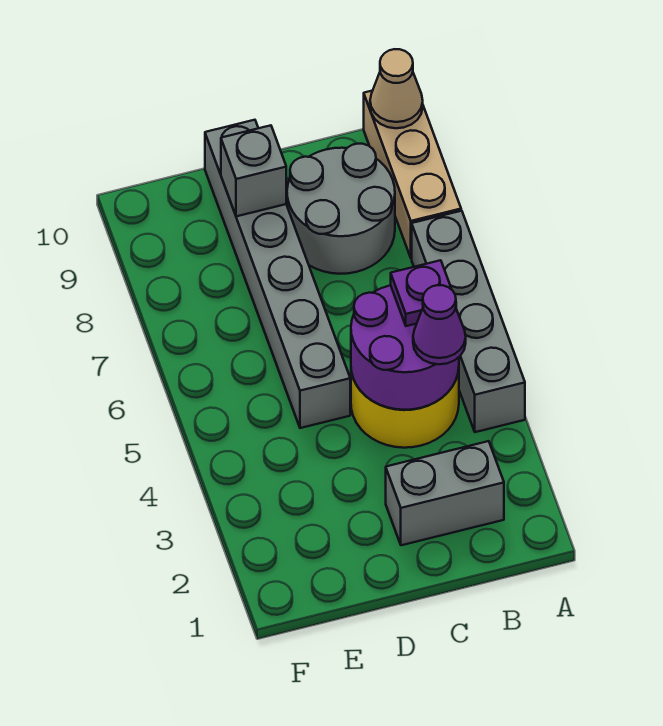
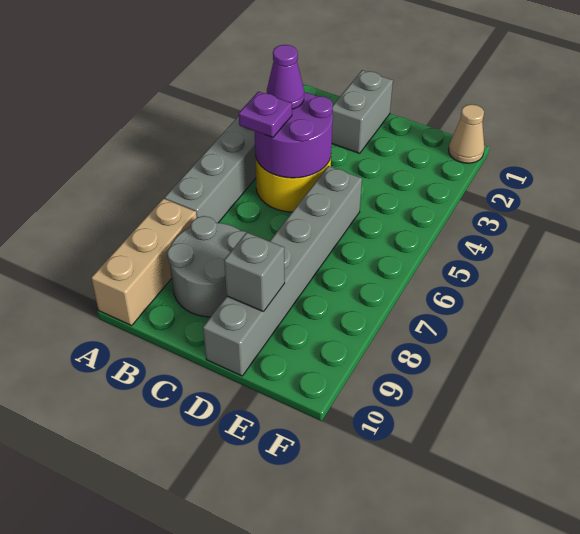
tan 1x1 cone [370,49,423,128] -> tan 1x1 cone moved to [449,104,484,163]
grey 1x2 brick [386,441,504,545] -> grey 1x2 brick turned to [332,70,393,153]

